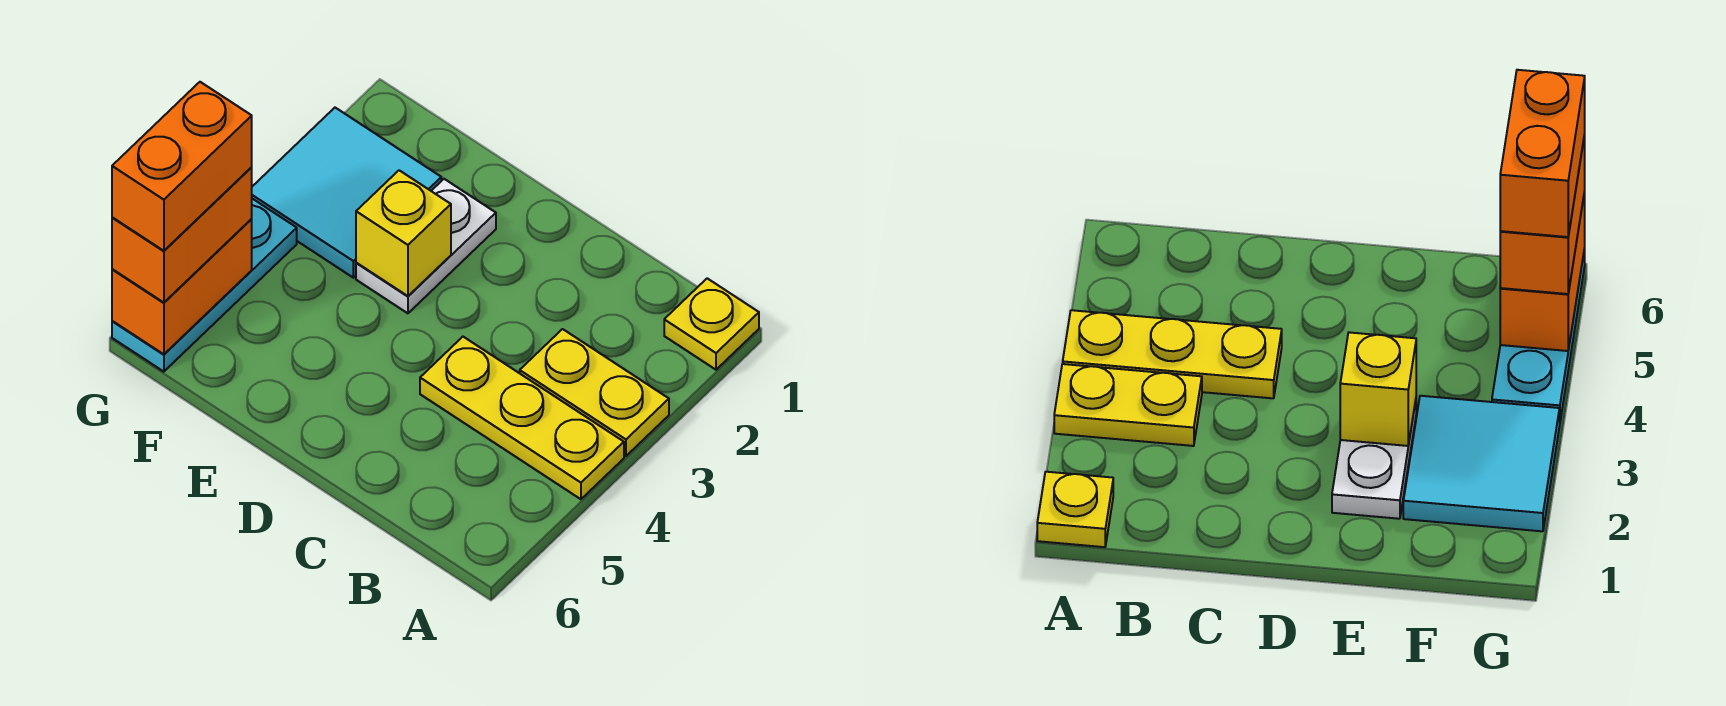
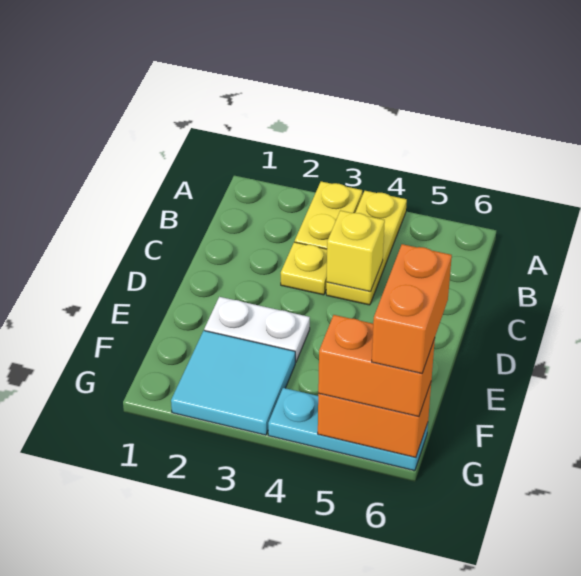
yellow 1x1 plate [664,278,759,370] -> yellow 1x1 plate moved to [281,242,327,295]
yellow 1x1 brick [356,170,451,296] -> yellow 1x1 brick moved to [326,211,385,292]
orange 1x2 brick [112,82,252,251] -> orange 1x2 brick turned to [372,244,452,373]

